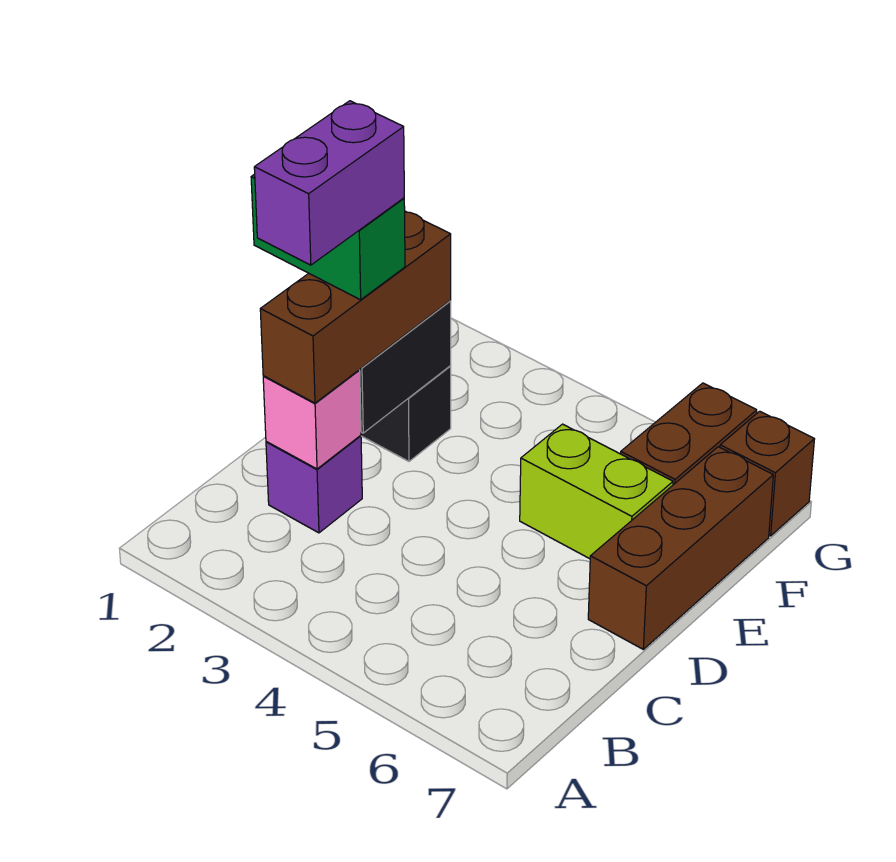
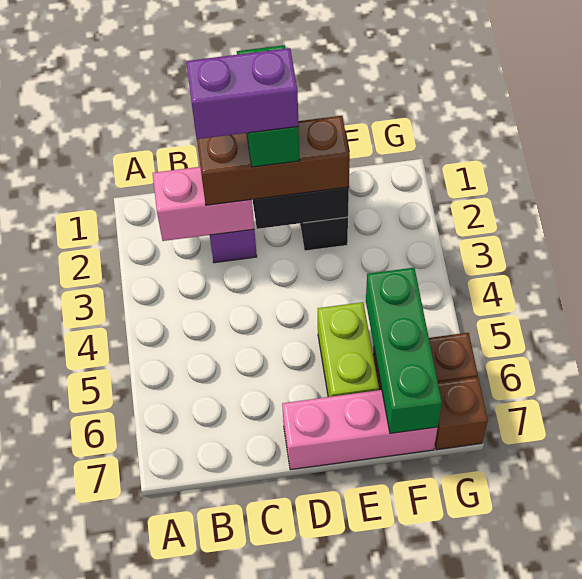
pink 1x1 brick [263,370,361,469] -> pink 1x2 brick [153,167,254,241]
brown 1x3 brick [588,447,773,649] -> pink 1x3 brick [282,390,438,470]
none -> green 1x3 brick [366,268,442,433]

